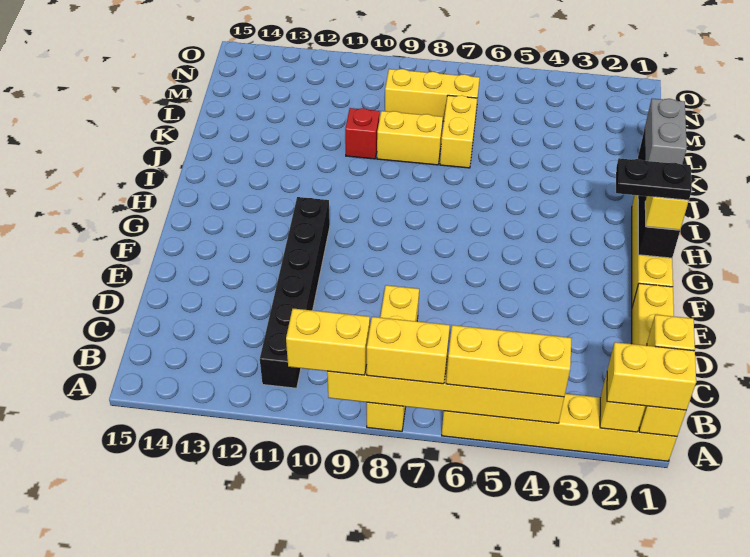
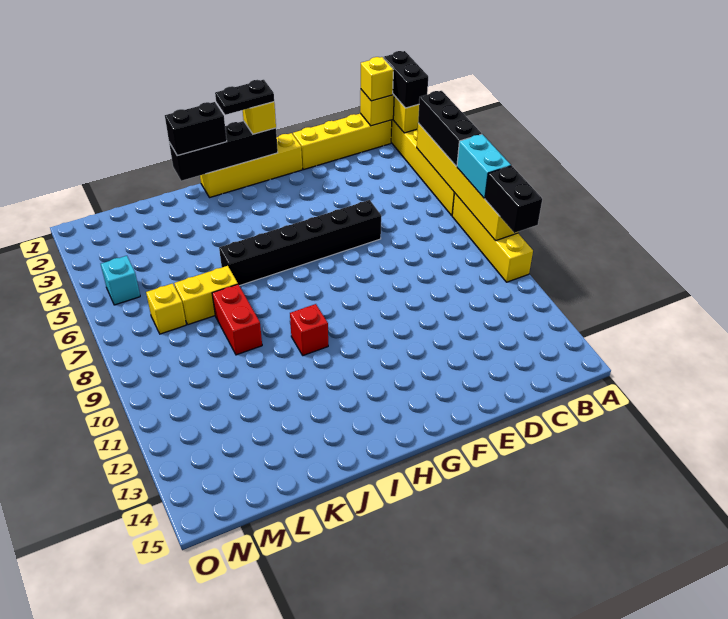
yellow 1x2 brick [607,342,696,410] -> black 1x2 brick [383,51,428,108]
yellow 1x3 brick [446,325,571,397] -> black 1x3 brick [418,91,482,166]
yellow 1x2 brick [367,317,450,384] -> cyan 1x2 brick [457,134,511,198]
yellow 1x4 brick [367,285,419,431] -> yellow 1x4 brick turned to [452,193,533,282]
yellow 1x2 brick [286,309,370,375] -> black 1x2 brick [485,166,542,233]
black 1x6 brick [260,197,330,388] -> black 1x6 brick moved to [219,200,381,286]
black 1x2 plate [616,158,692,200] -> black 1x2 plate turned to [215,80,274,115]
grey 1x2 brick [645,99,687,164] -> black 1x2 brick [165,102,227,156]
yellow 1x2 brick [377,111,443,165] -> red 1x2 brick [212,284,262,355]
red 1x1 brick [345,108,380,159] -> red 1x1 brick moved to [290,304,328,355]
yellow 1x3 brick [385,69,480,121] -> yellow 1x1 brick [146,283,186,334]
none -> cyan 1x1 brick [101,256,140,305]

